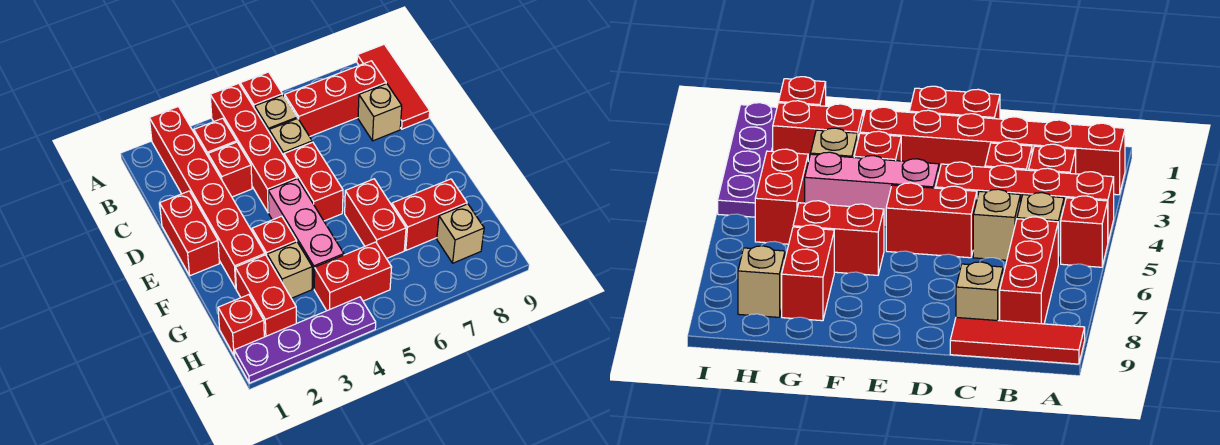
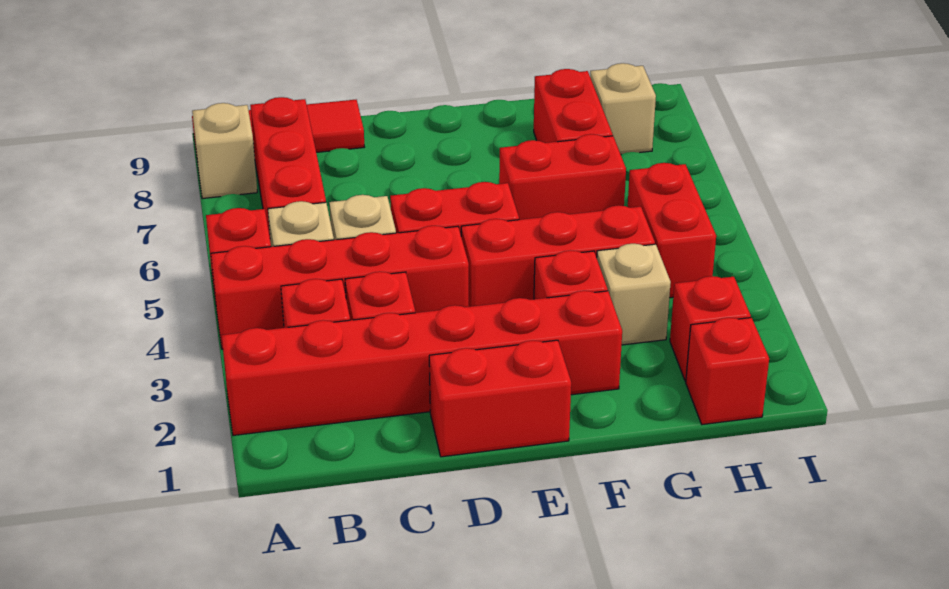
tan 1x1 brick [358,84,402,141] -> tan 1x1 brick moved to [192,103,257,199]
pink 1x3 brick [268,179,344,289] -> red 1x3 brick [461,205,655,307]
red 1x2 brick [235,255,296,337] -> red 1x1 brick [670,276,751,381]
purple 1x4 plate [234,297,376,383] -> none

